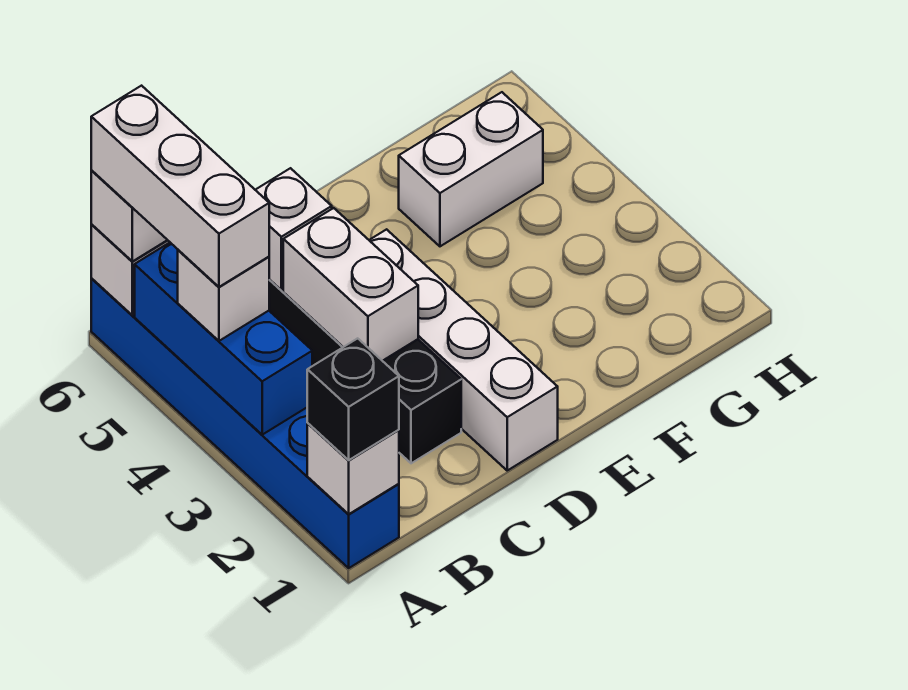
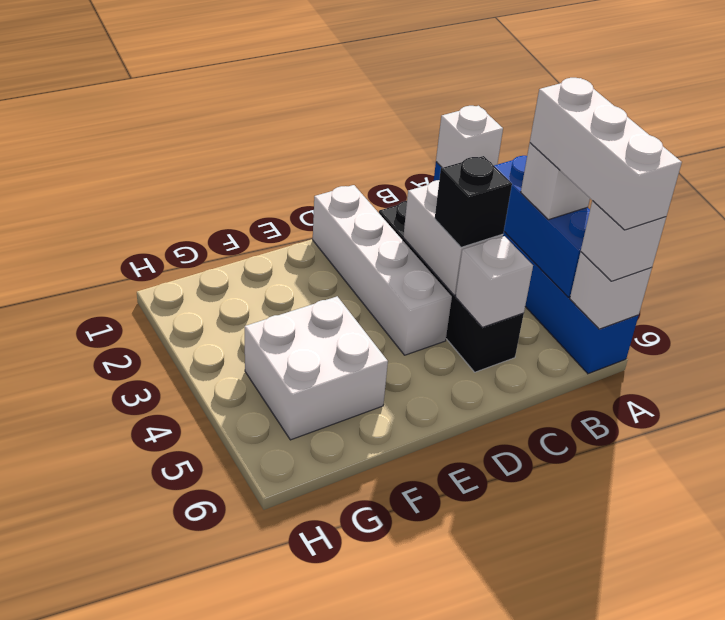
black 1x1 brick [307,338,399,460] -> black 1x1 brick moved to [435,156,512,247]
white 1x2 brick [399,92,543,246] -> white 2x2 brick [245,296,388,440]

